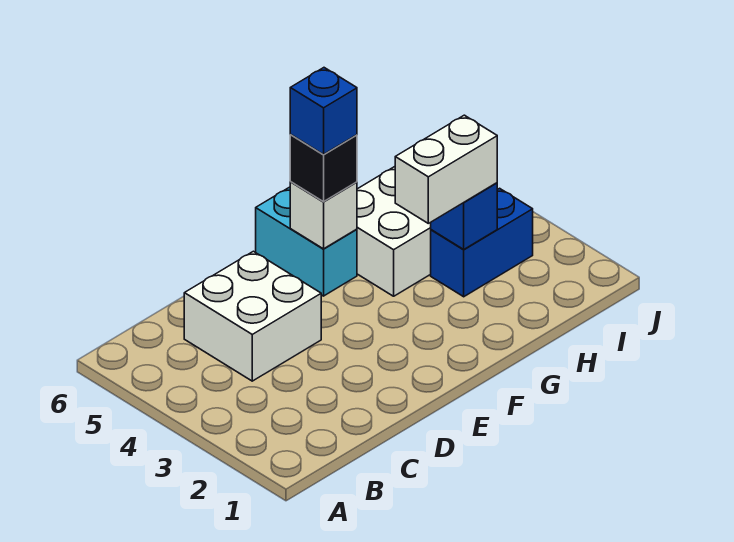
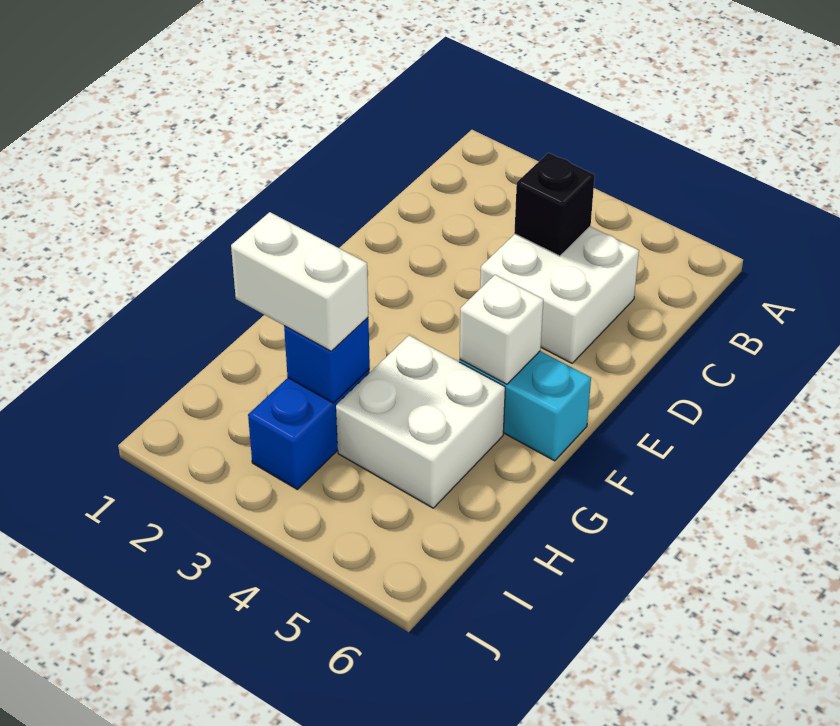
black 1x1 brick [290,135,357,202] -> black 1x1 brick moved to [514,153,595,256]
blue 1x1 brick [290,68,357,154] -> none
white 1x2 brick [395,115,497,223] -> white 1x2 brick turned to [231,212,368,351]

